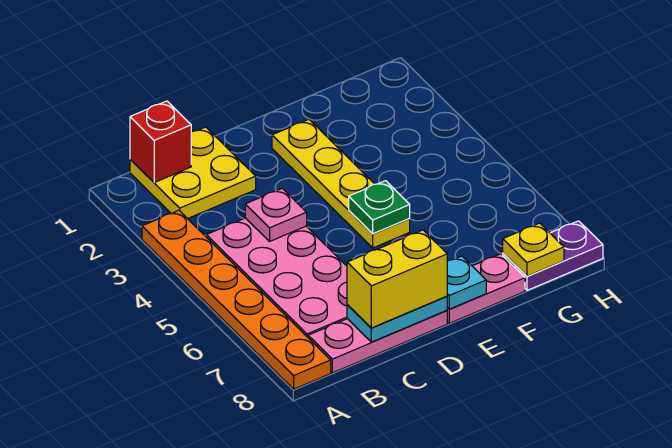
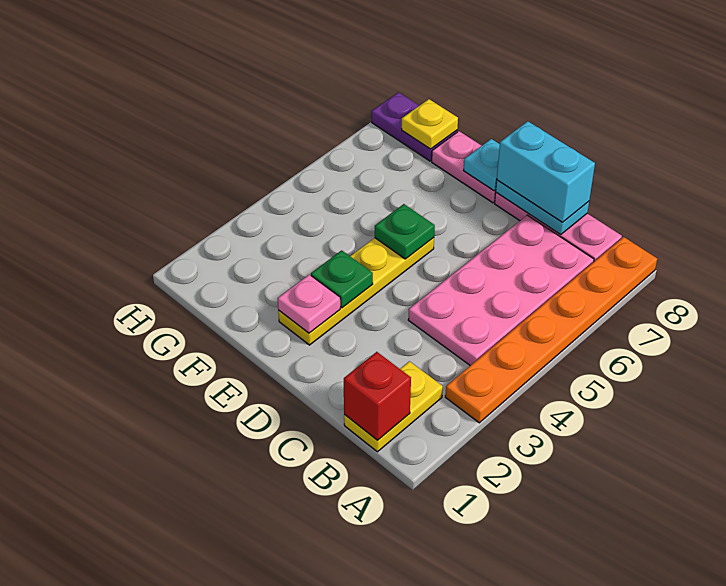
yellow 2x2 plate [130,127,256,219] -> yellow 1x2 plate [344,361,443,452]
pink 1x1 plate [245,189,307,241] -> pink 1x1 plate moved to [278,275,340,333]
yellow 1x2 brick [347,230,447,328] -> cyan 1x2 brick [497,121,595,222]
none -> green 1x1 plate [311,250,373,308]

